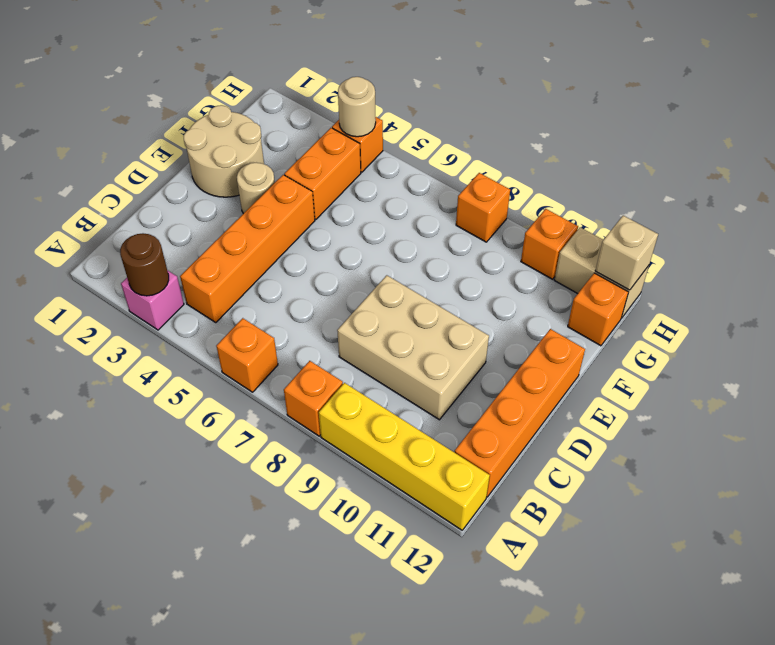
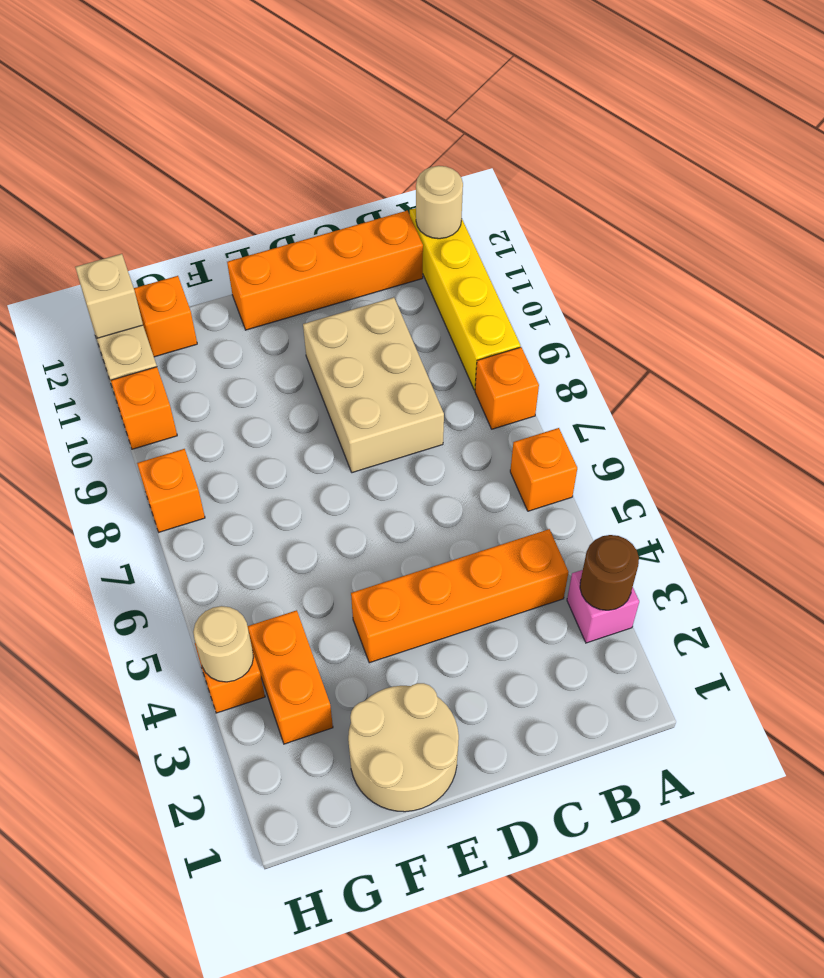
tan 1x1 round brick [237,163,275,214] -> tan 1x1 round brick moved to [416,166,463,239]
orange 1x2 brick [284,128,361,220] -> orange 1x2 brick turned to [247,610,333,744]

